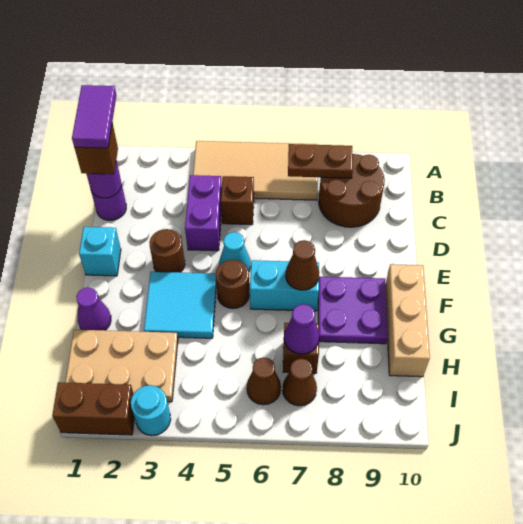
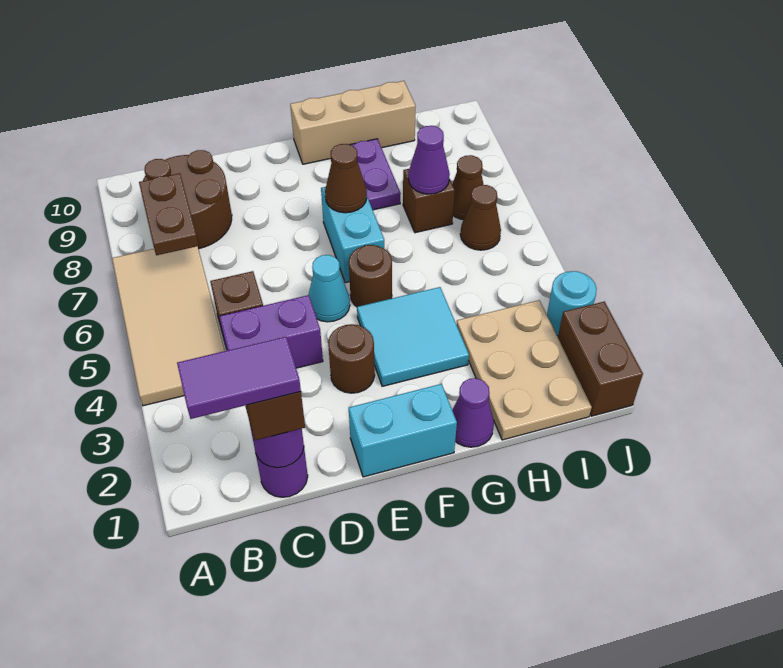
cyan 1x1 brick [79,227,121,276] -> cyan 1x2 brick [349,384,457,477]
purple 2x2 plate [318,277,388,344] -> purple 1x2 plate [350,139,401,210]

